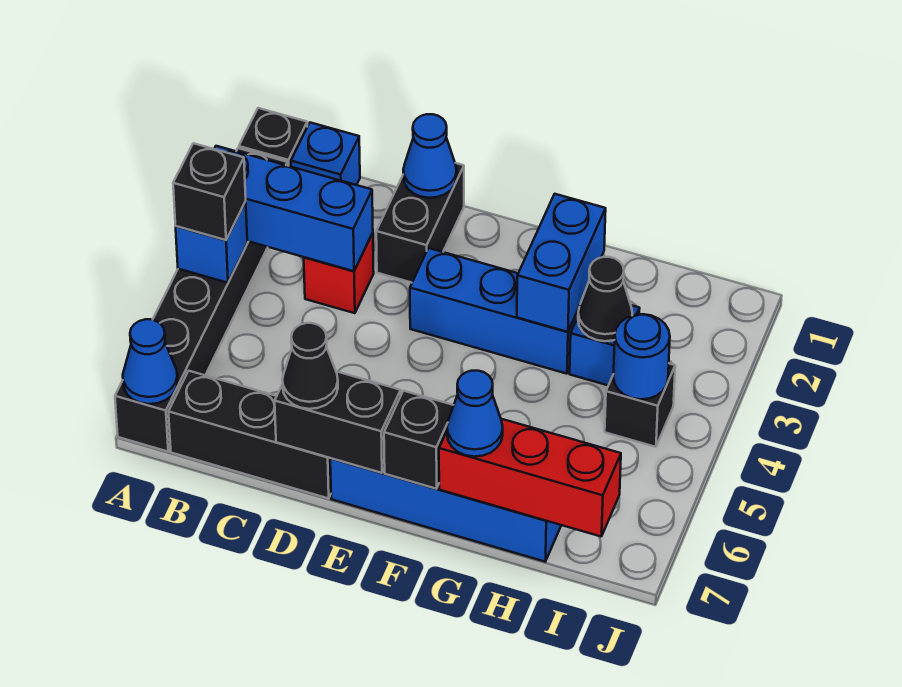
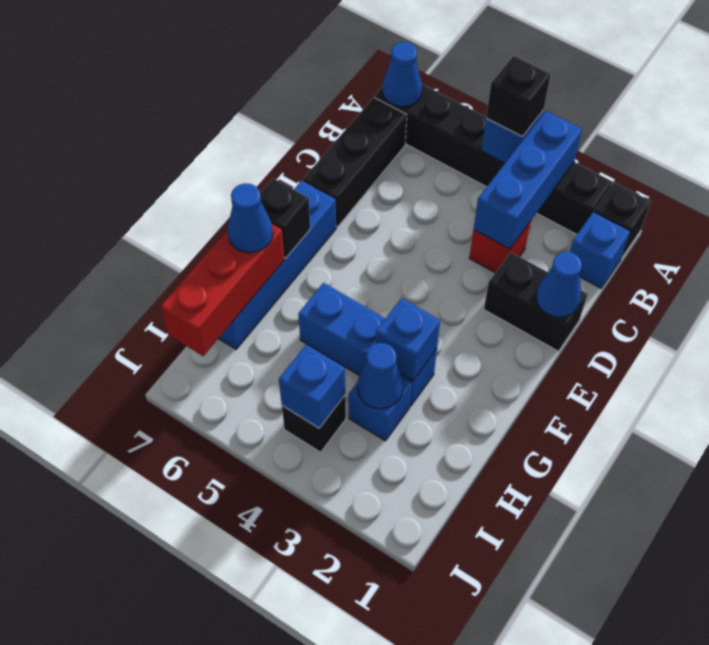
black 1x2 brick [275,371,401,473] -> none
black 1x1 cone [282,323,338,409] -> none
blue 1x3 brick [410,248,579,374] -> blue 1x3 brick turned to [298,283,437,406]
blue 1x2 brick [517,194,606,332] -> blue 1x1 brick [376,298,440,381]
black 1x1 cone [578,257,633,341] -> blue 1x1 cone [357,343,403,409]
blue 1x1 round brick [613,314,670,399] -> blue 1x1 brick [279,344,345,428]

